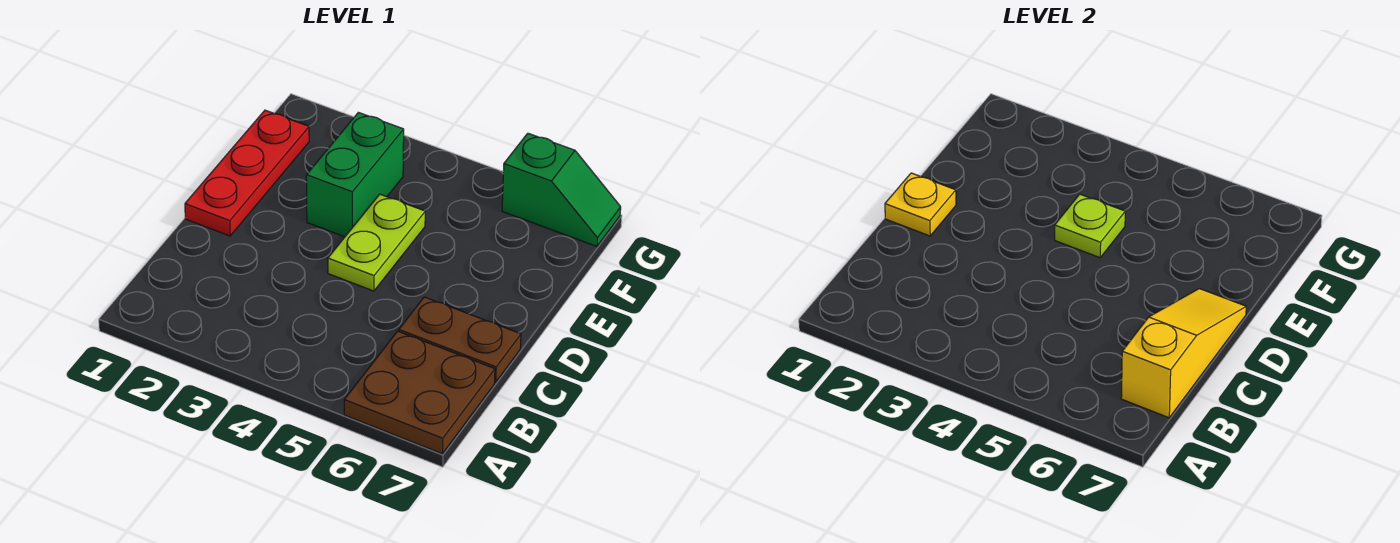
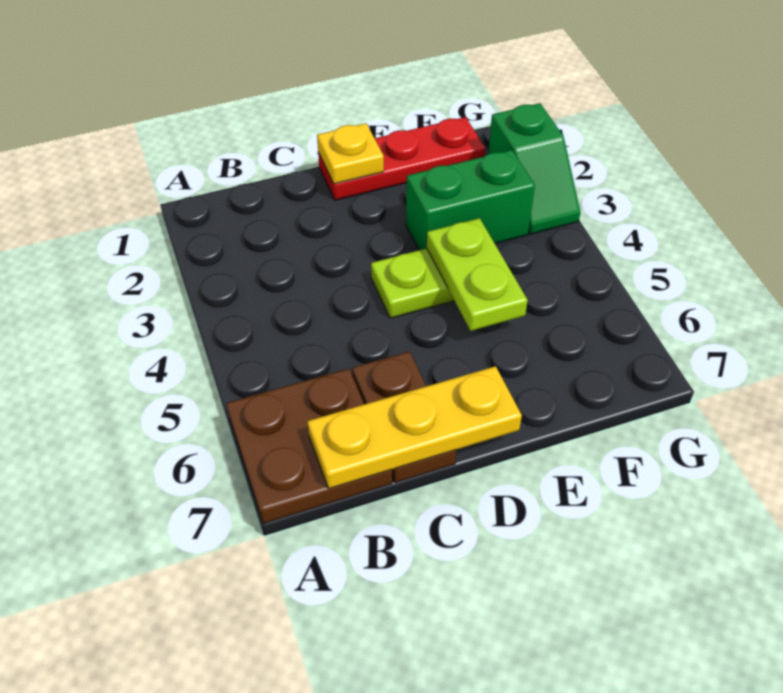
yellow 1x3 slope [1121,289,1246,418] -> yellow 1x3 plate [307,366,522,489]
lime 1x1 plate [1055,194,1125,258] -> lime 1x2 plate [427,218,528,331]
green 1x2 slope [502,133,621,246] -> green 1x2 slope moved to [488,103,580,234]

